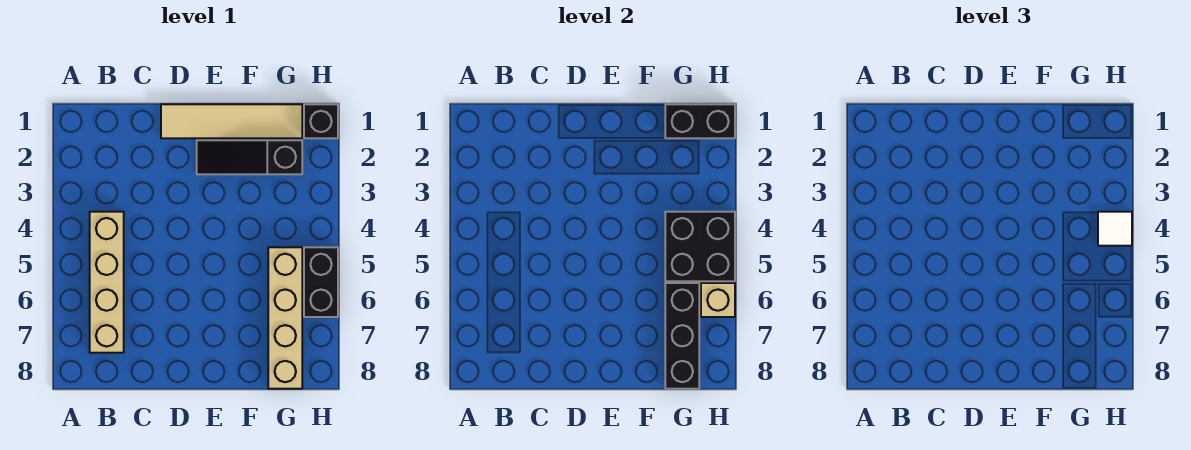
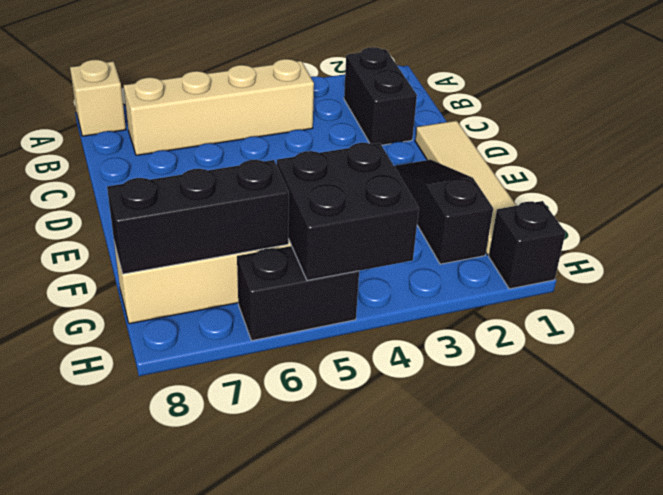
black 1x2 brick [665,104,735,138] -> black 1x2 brick moved to [344,47,417,145]
white 1x1 tile [1098,212,1132,246] -> none
tan 1x1 brick [701,283,735,317] -> tan 1x1 brick moved to [70,60,126,136]

